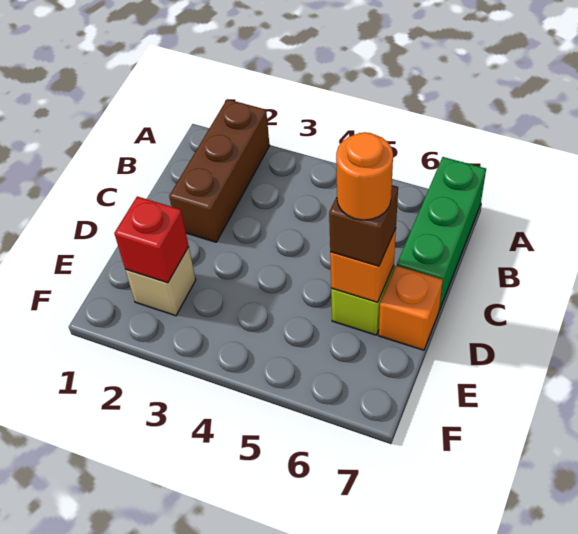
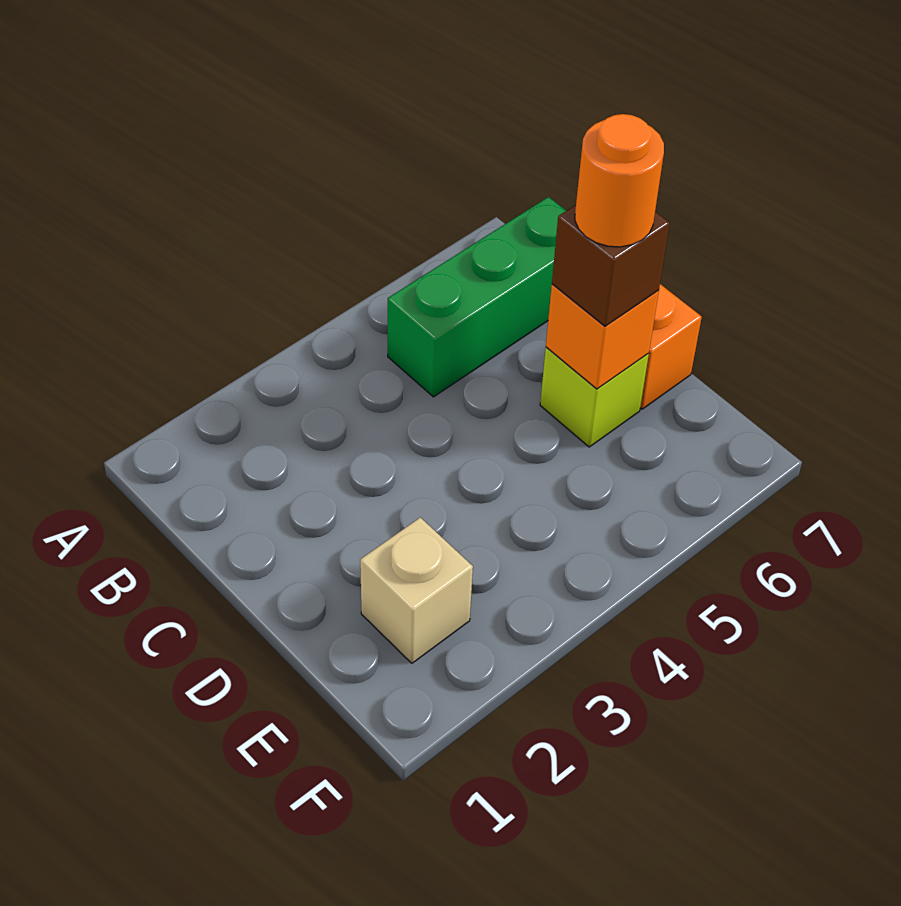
brown 1x3 brick [169,99,270,242] -> none
green 1x3 brick [397,157,486,310] -> green 1x3 brick turned to [388,197,566,397]
red 1x1 brick [114,196,189,283] -> none

